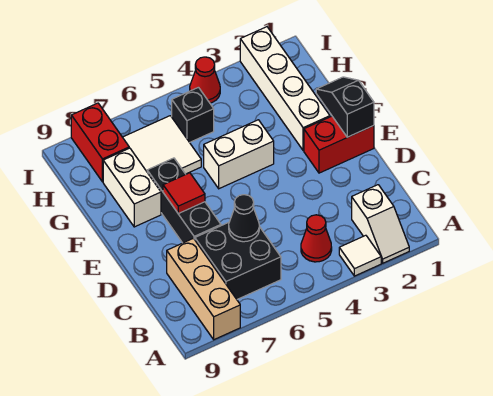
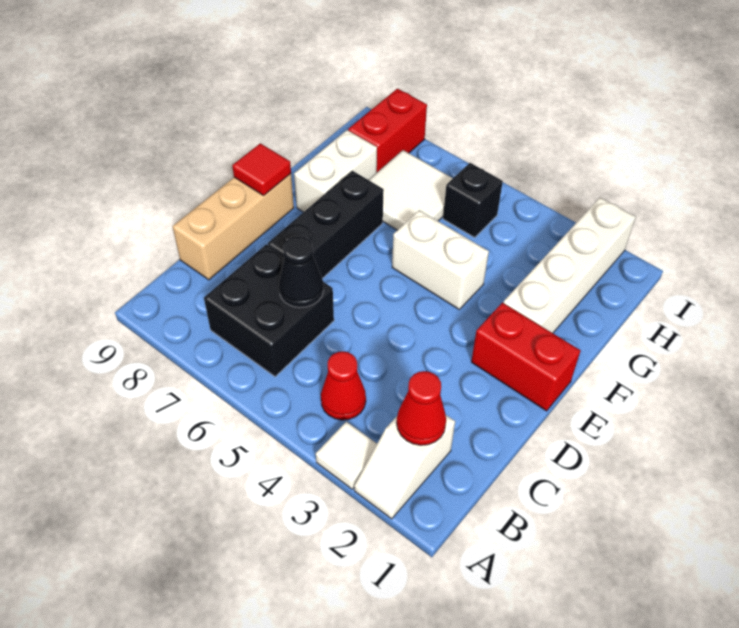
tan 1x3 brick [167,238,240,340] -> tan 1x3 brick moved to [172,174,294,280]
black 1x2 slope [316,77,374,137] -> none
red 1x1 tile [163,173,205,213] -> red 1x1 tile moved to [232,143,291,195]
red 1x1 cone [190,57,220,103] -> red 1x1 cone moved to [397,371,446,445]

